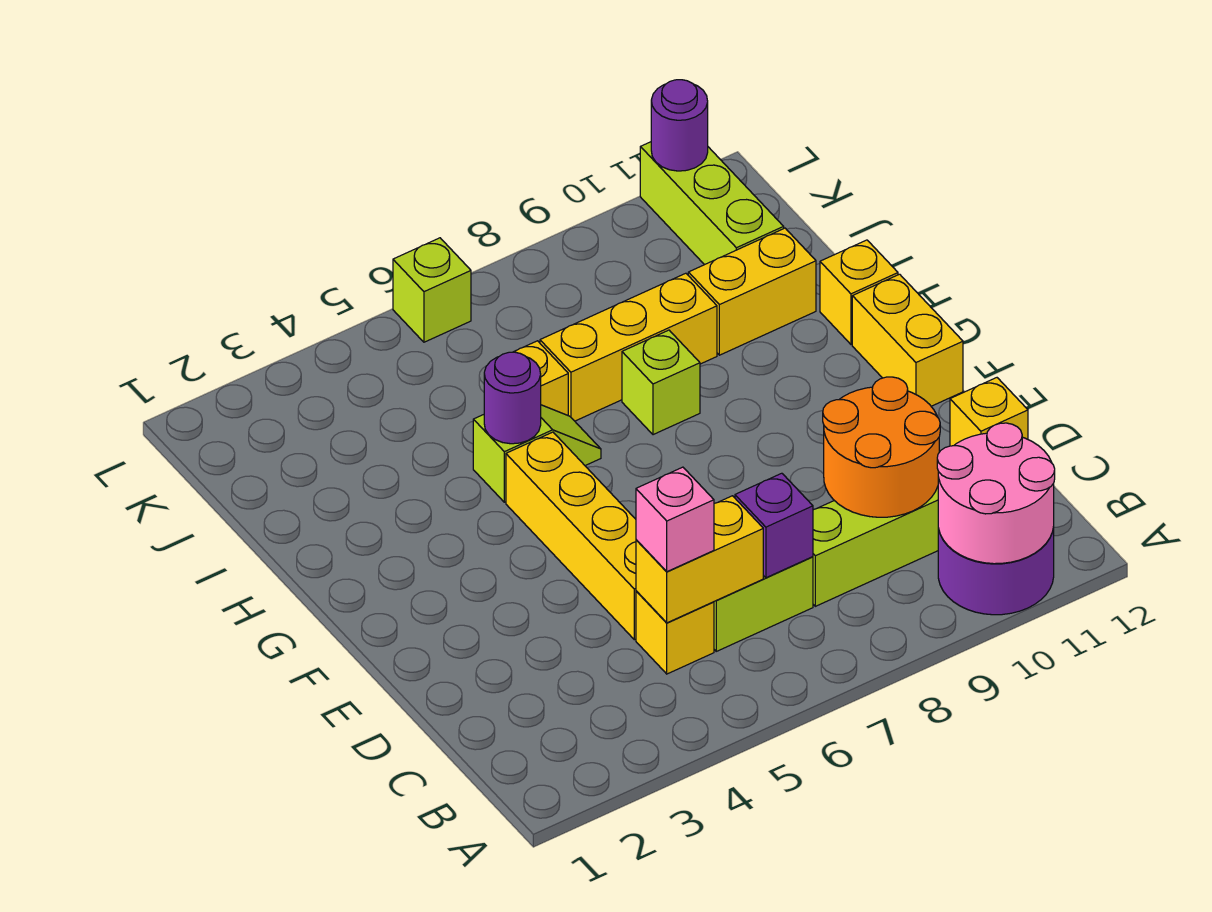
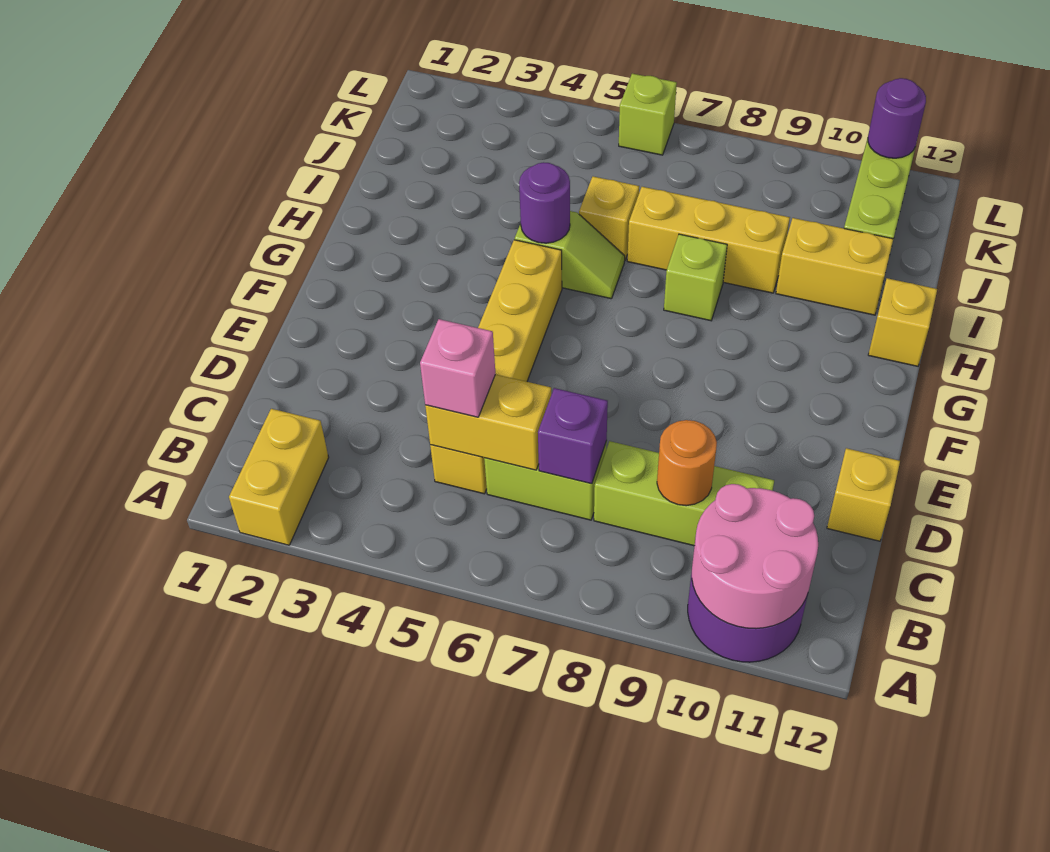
orange 2x2 round brick [823,377,940,517] -> orange 1x1 round brick [657,420,717,506]
yellow 1x2 brick [852,274,963,406] -> yellow 1x2 brick moved to [229,409,329,545]

